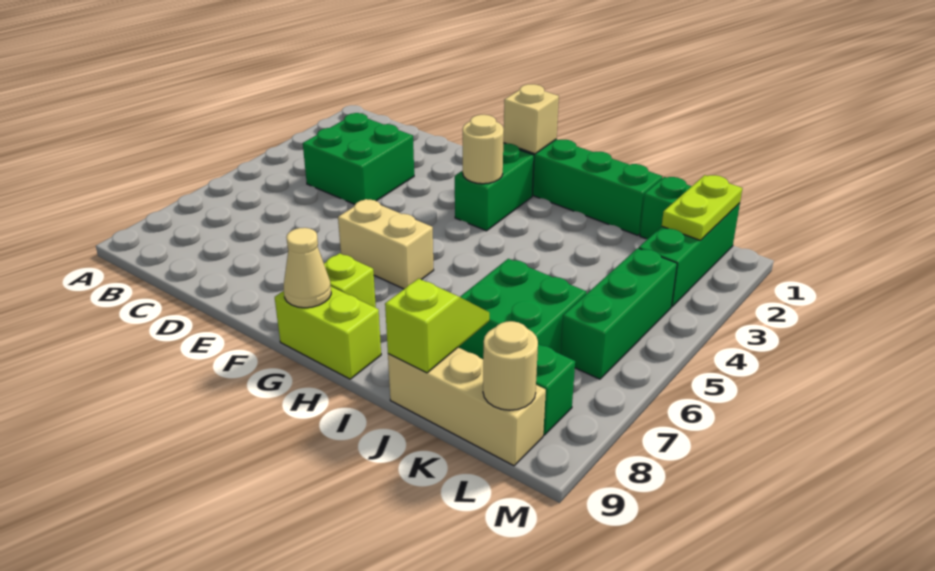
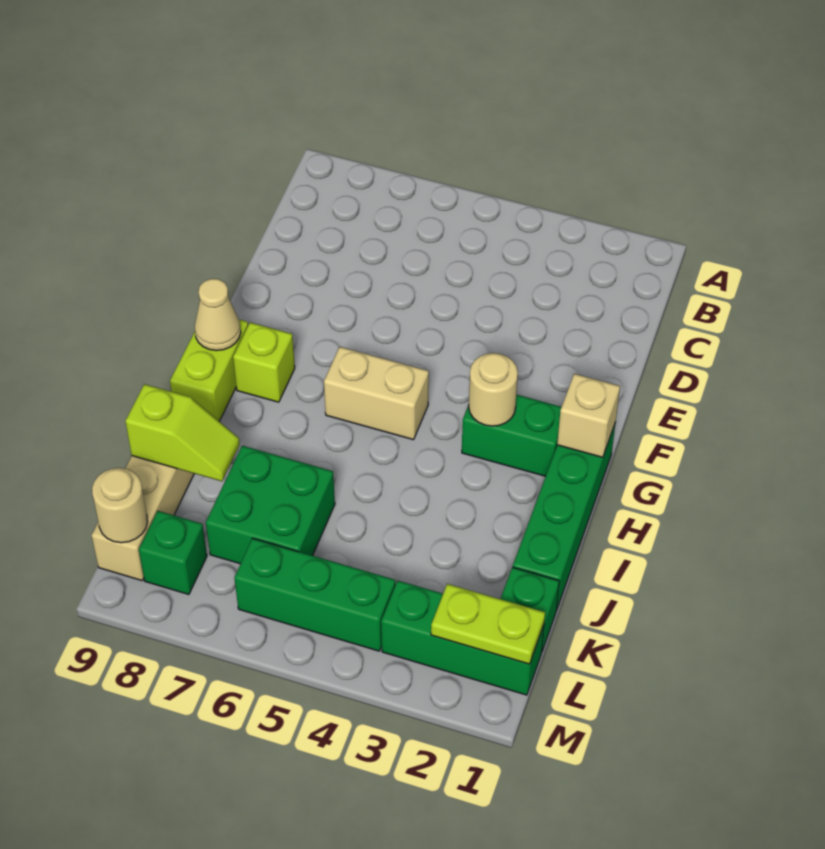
green 2x2 brick [303,113,414,204] -> none
tan 1x2 brick [338,199,434,289] -> tan 1x2 brick turned to [324,347,429,440]

